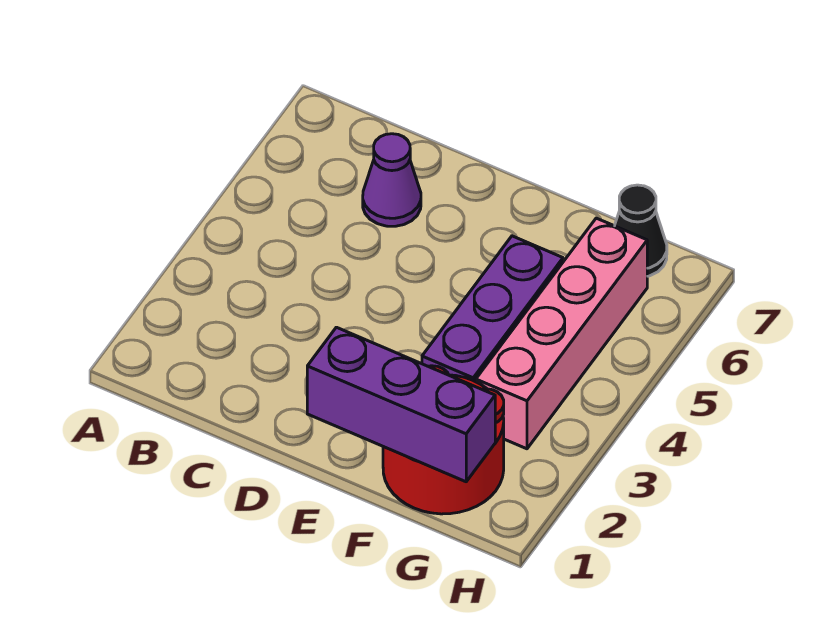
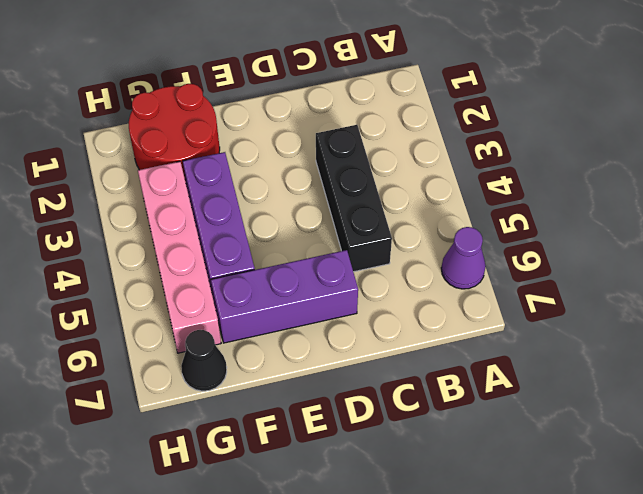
none -> black 1x3 brick [316,125,392,272]
purple 1x1 cone [363,134,421,226] -> purple 1x1 cone moved to [441,227,486,289]
purple 1x3 brick [307,327,495,482] -> purple 1x3 brick moved to [211,250,358,343]

